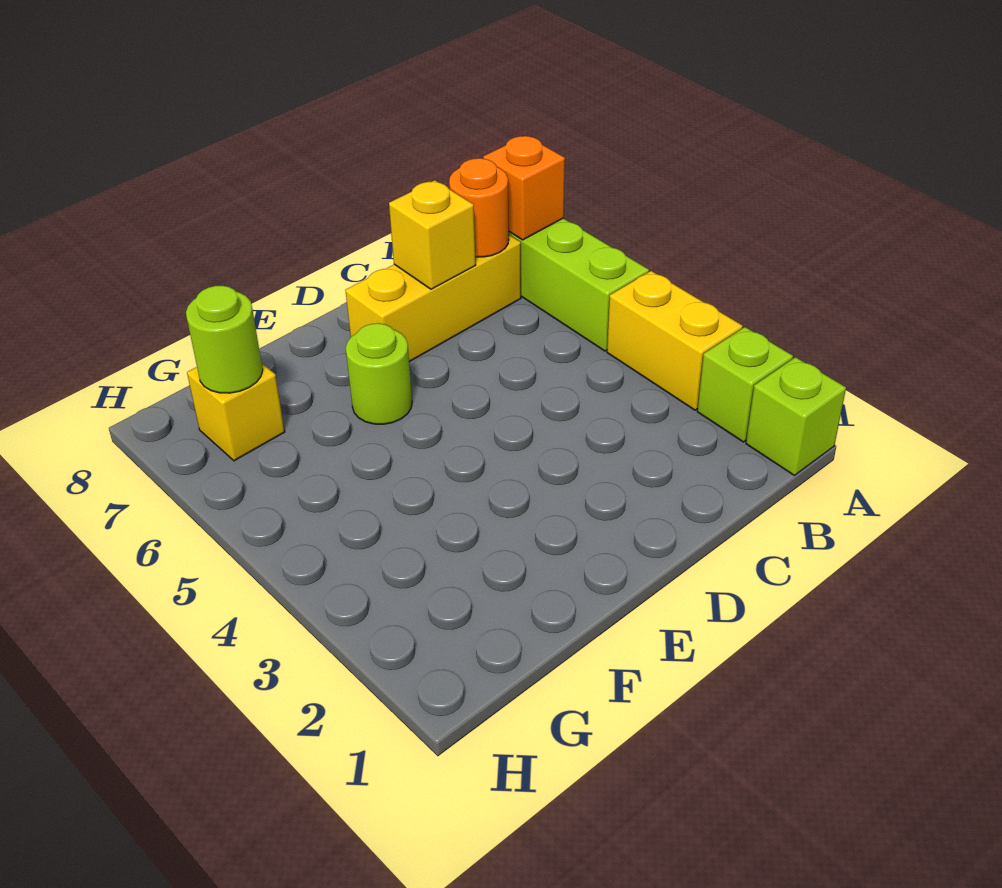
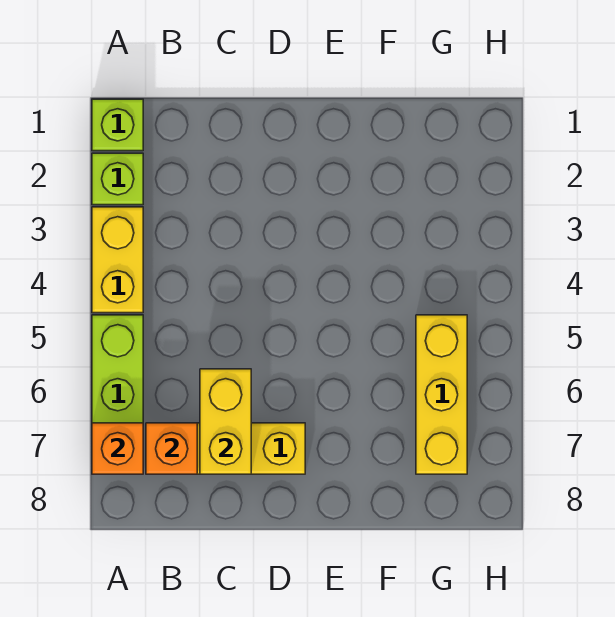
orange 1x1 round brick [449,158,509,257] -> orange 1x1 brick [146,423,197,474]
yellow 1x1 brick [389,180,476,289] -> yellow 1x2 brick [200,369,251,474]
lime 1x1 round brick [346,323,412,424] -> none
yellow 1x1 brick [187,364,285,461] -> yellow 1x3 brick [416,315,467,474]
lime 1x1 round brick [186,286,263,393] -> none

